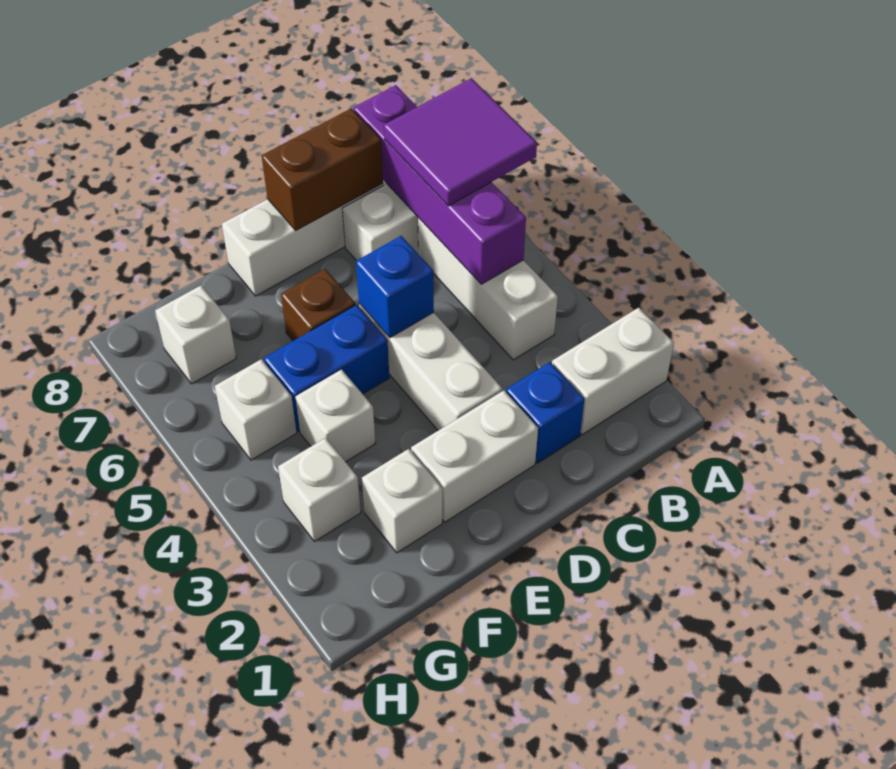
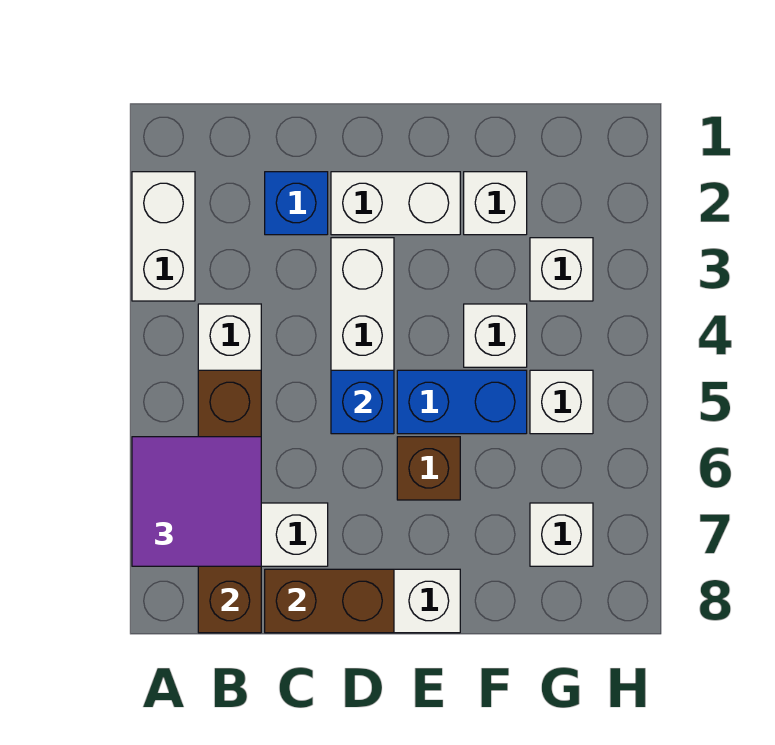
white 1x2 brick [552,308,674,435] -> white 1x2 brick turned to [132,172,195,301]
purple 1x4 brick [354,85,526,284] -> brown 1x4 brick [198,370,261,633]

